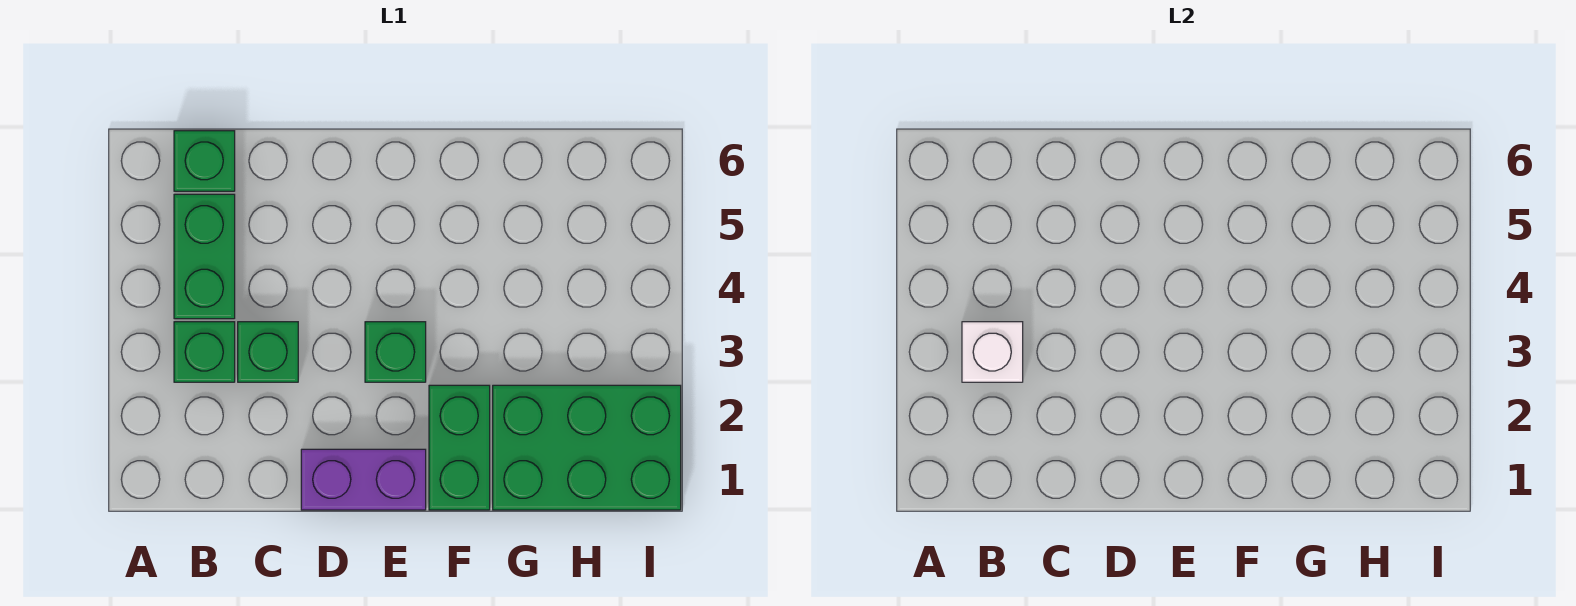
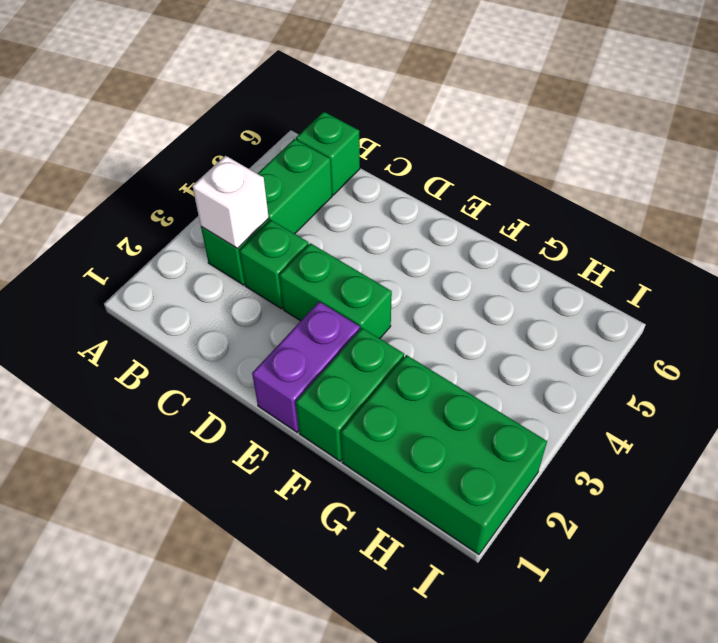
purple 1x2 brick [301,449,426,510] -> purple 1x2 brick turned to [252,302,360,432]
green 1x1 brick [365,322,426,382] -> green 1x2 brick [280,243,392,338]

